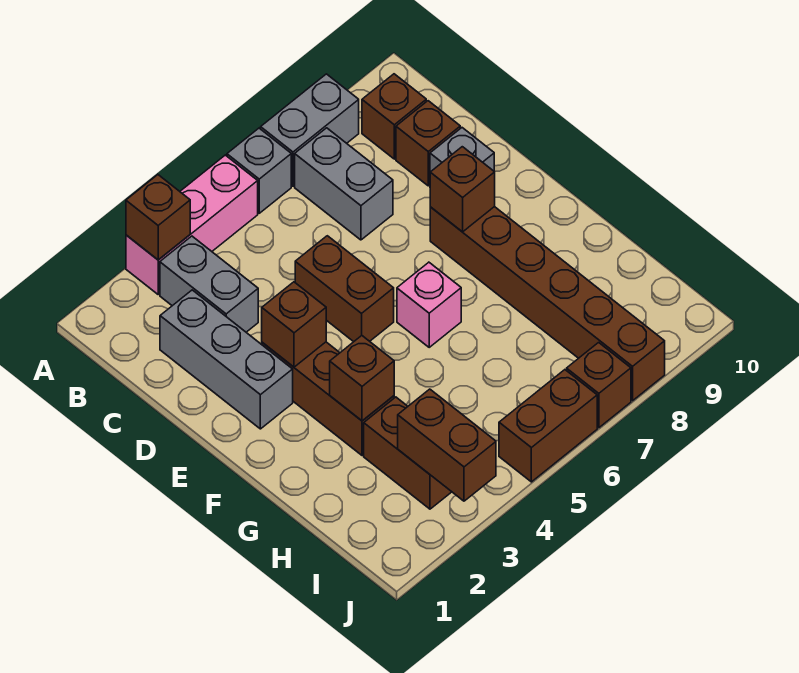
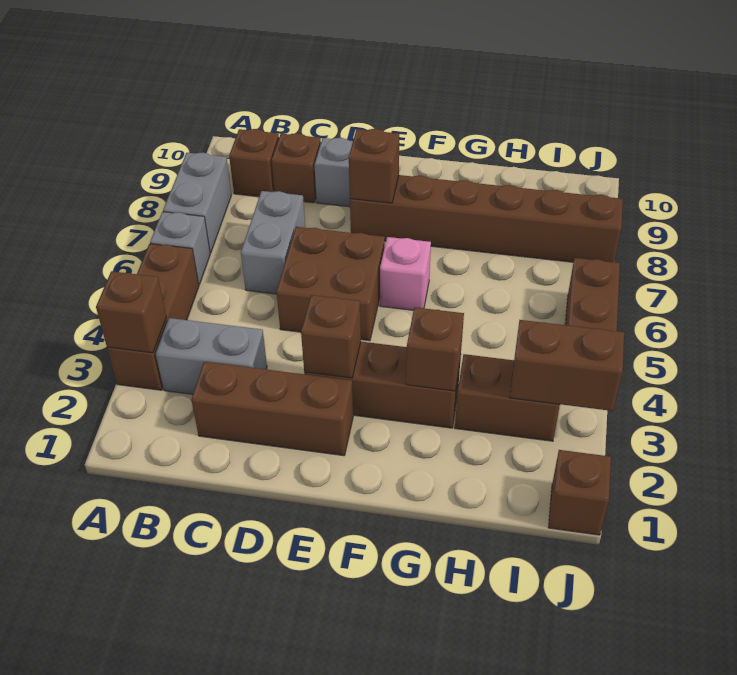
pink 1x3 brick [126,155,258,294] -> brown 1x3 brick [107,244,199,390]
grey 1x2 brick [295,128,393,240] -> grey 1x2 brick turned to [241,191,305,294]
grey 1x3 brick [160,290,293,429] -> brown 1x3 brick [191,362,353,456]
brown 1x2 brick [295,236,394,342] -> brown 2x2 brick [276,227,385,341]
brown 1x1 brick [567,343,631,428] -> brown 1x1 brick moved to [548,450,611,535]

